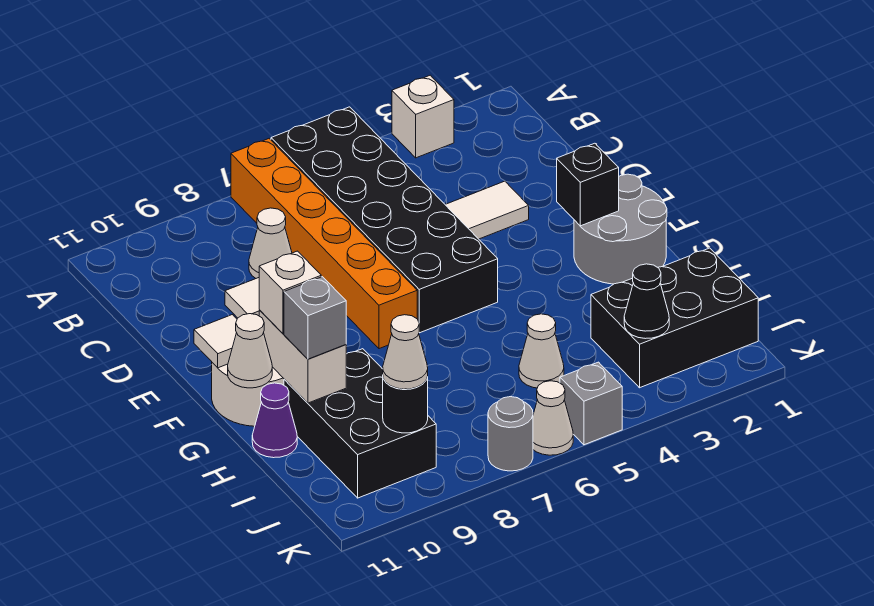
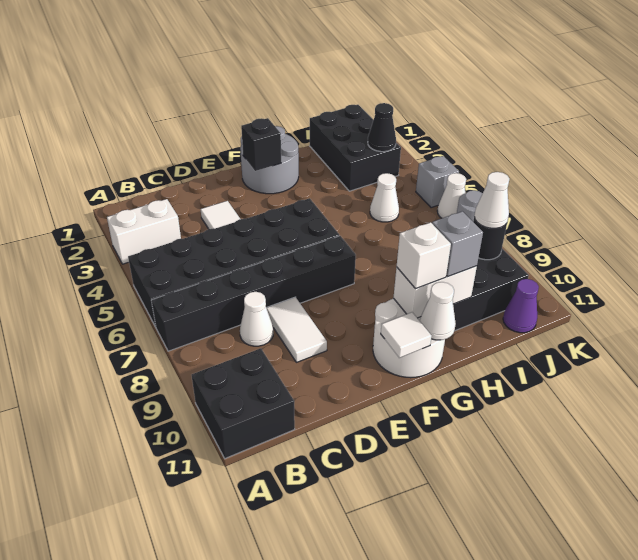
white 1x1 brick [392,75,454,158] -> white 1x2 brick [107,199,181,264]
orange 1x6 brick [231,139,417,349] -> black 1x6 brick [151,236,356,351]
none -> black 2x2 brick [192,348,295,458]
purple 1x1 cone [252,383,297,458] -> purple 1x1 cone moved to [503,279,539,333]

